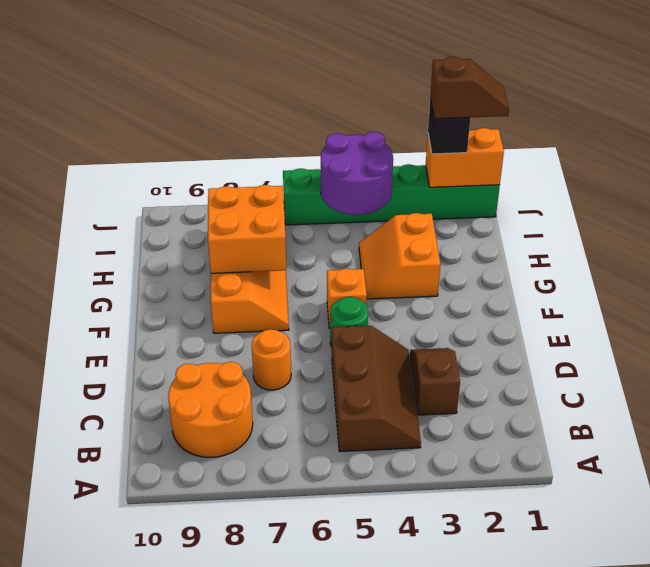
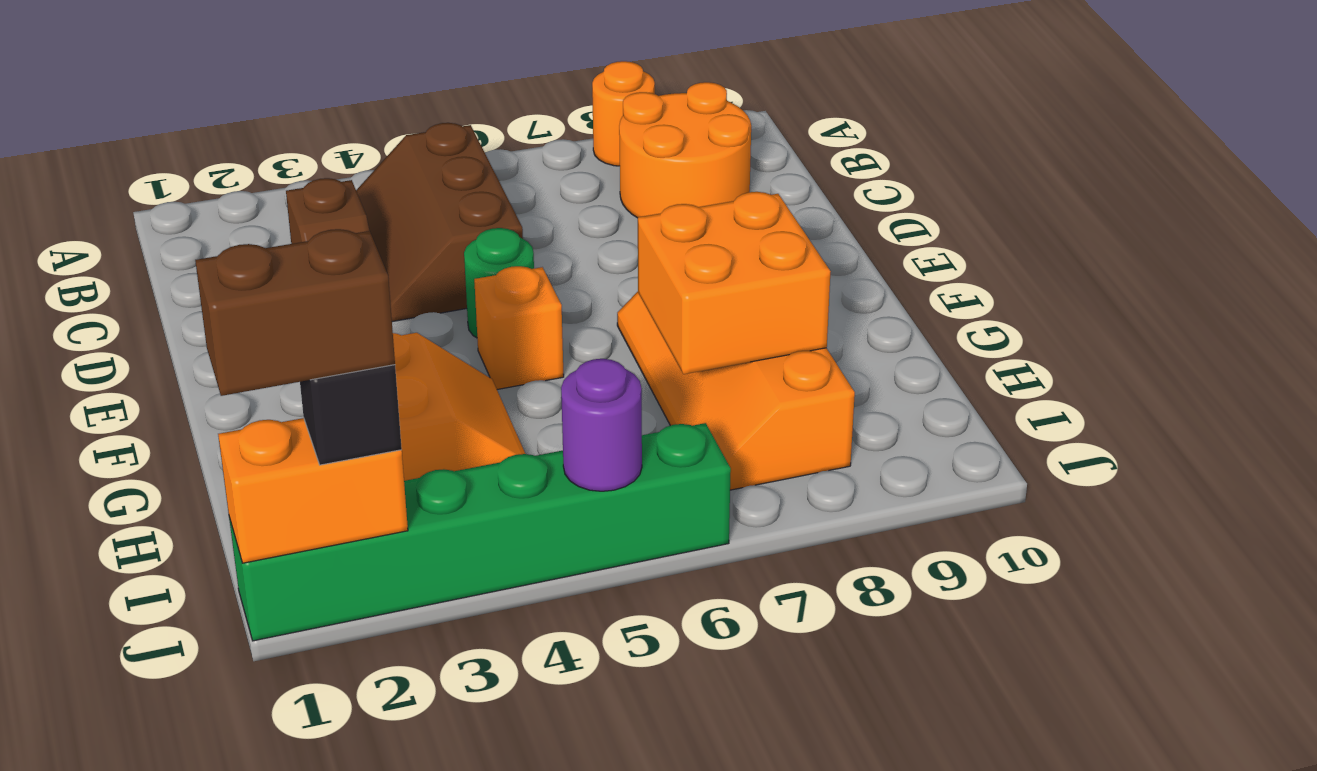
orange 1x1 round brick [252,329,291,390] -> orange 1x1 round brick moved to [592,61,655,166]
purple 2x2 round brick [321,132,393,215] -> purple 1x1 round brick [561,359,642,491]
brown 1x2 slope [430,57,509,119] -> brown 1x2 brick [195,229,395,396]

